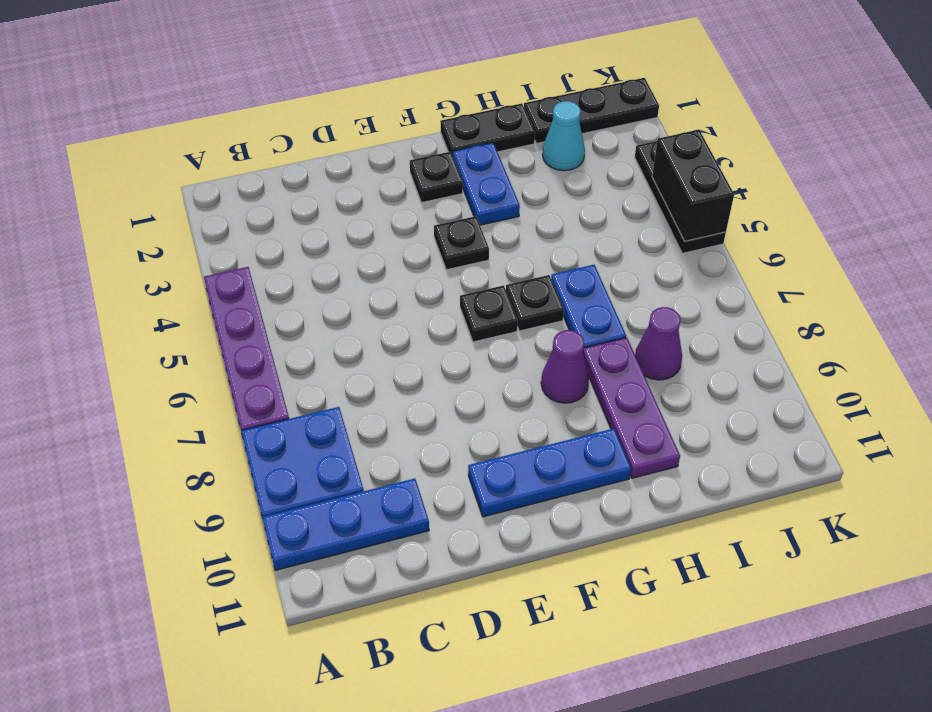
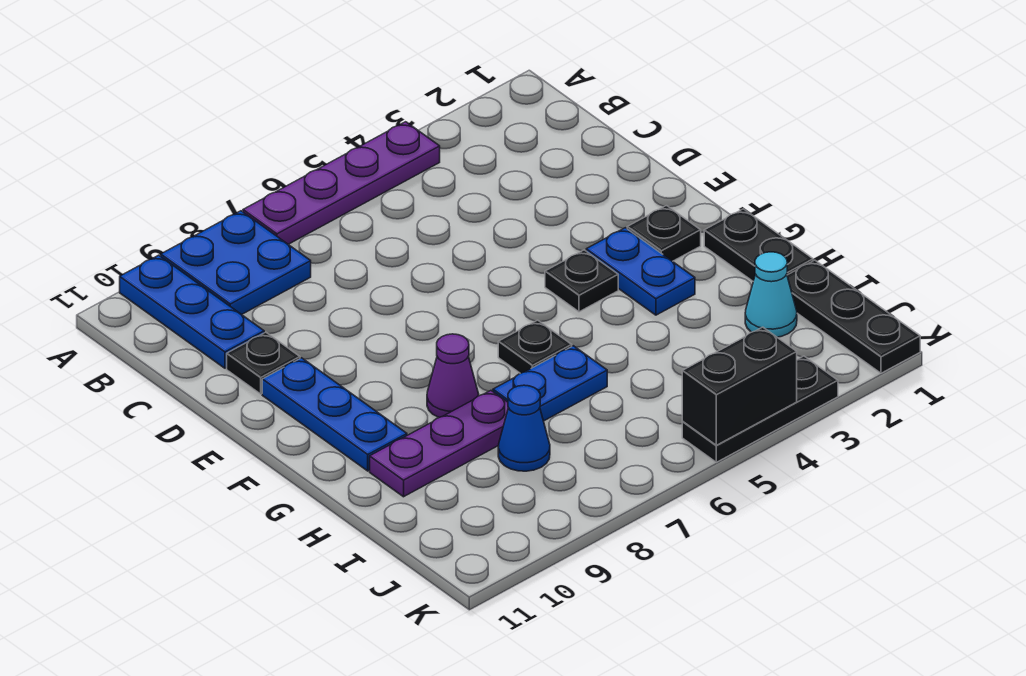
black 1x1 plate [460,286,518,342] -> black 1x1 plate moved to [227,332,300,394]
blue 1x2 plate [453,143,520,225] -> blue 1x2 plate turned to [586,228,695,315]
purple 1x1 cone [635,307,682,380] -> blue 1x1 cone [498,385,550,471]

